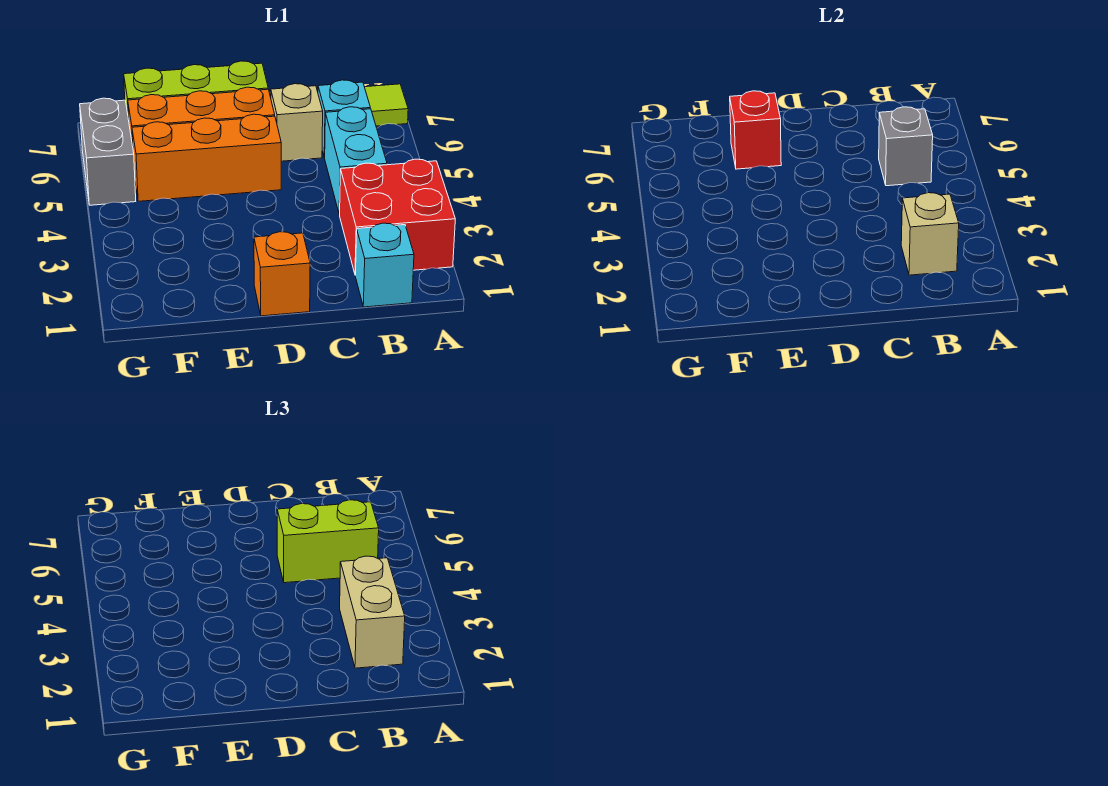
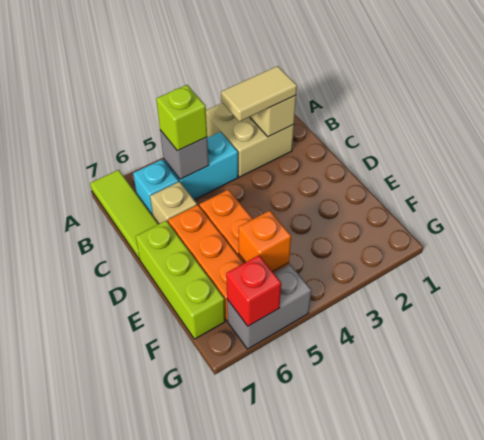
red 2x2 brick [339,159,455,275] -> tan 2x2 brick [206,103,294,177]
cyan 1x1 brick [355,223,414,307] -> none
tan 1x2 brick [340,556,405,668] -> tan 1x2 tile [221,66,297,121]
lime 1x2 brick [277,500,379,583] -> lime 1x1 brick [156,85,207,151]
orange 1x1 brick [254,232,310,316] -> orange 1x1 brick moved to [239,211,291,272]
red 1x1 brick [730,91,781,169] -> red 1x1 brick moved to [226,255,281,326]

